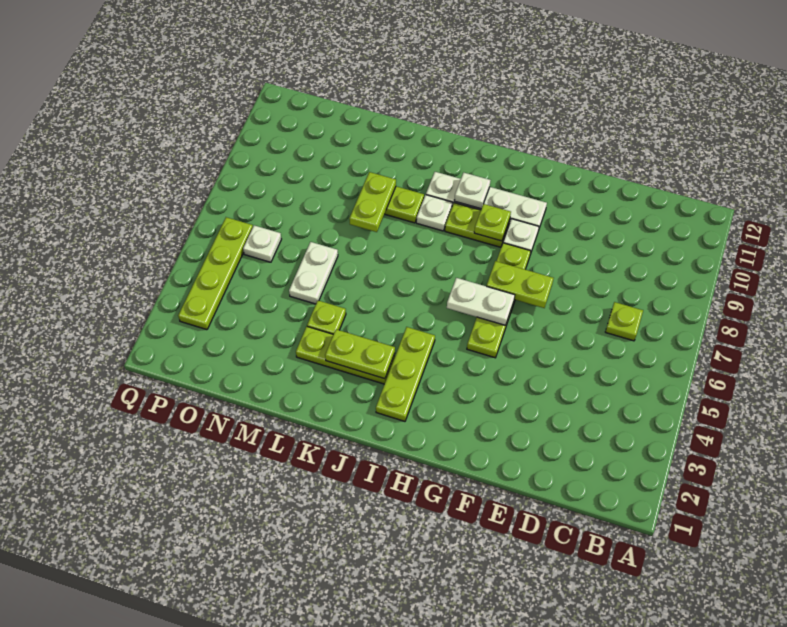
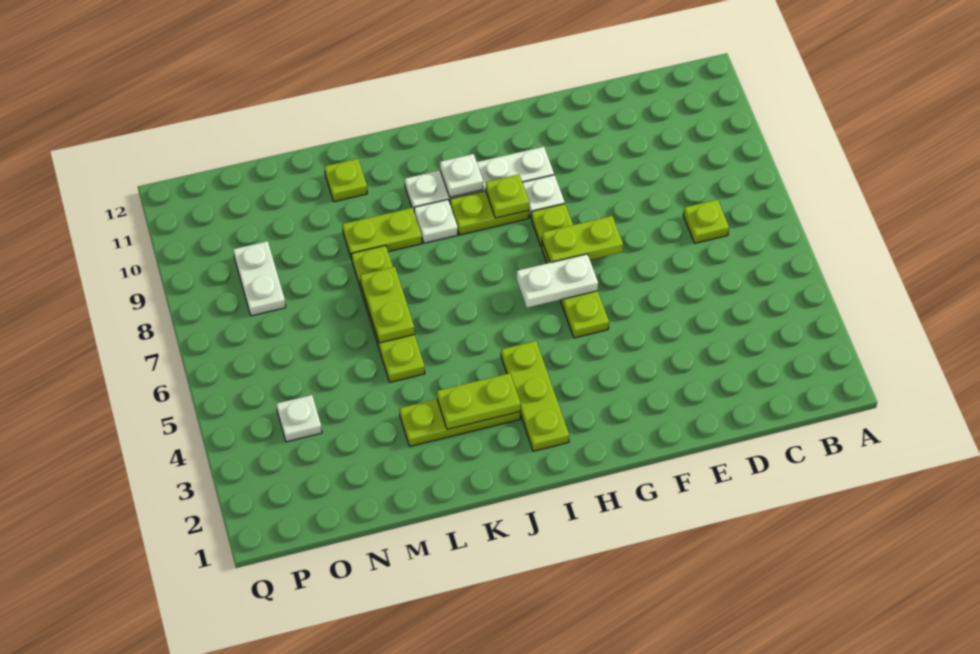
lime 1x1 plate [307,301,346,334] -> lime 1x1 plate moved to [324,159,367,202]
lime 1x2 plate [349,172,396,232] -> lime 1x2 plate moved to [360,267,415,343]
white 1x2 plate [289,242,338,304] -> white 1x2 plate moved to [233,241,286,316]
white 1x1 plate [243,225,281,262] -> white 1x1 plate moved to [276,395,322,442]
lime 1x4 plate [178,217,253,330] -> lime 1x4 plate moved to [351,245,425,382]

